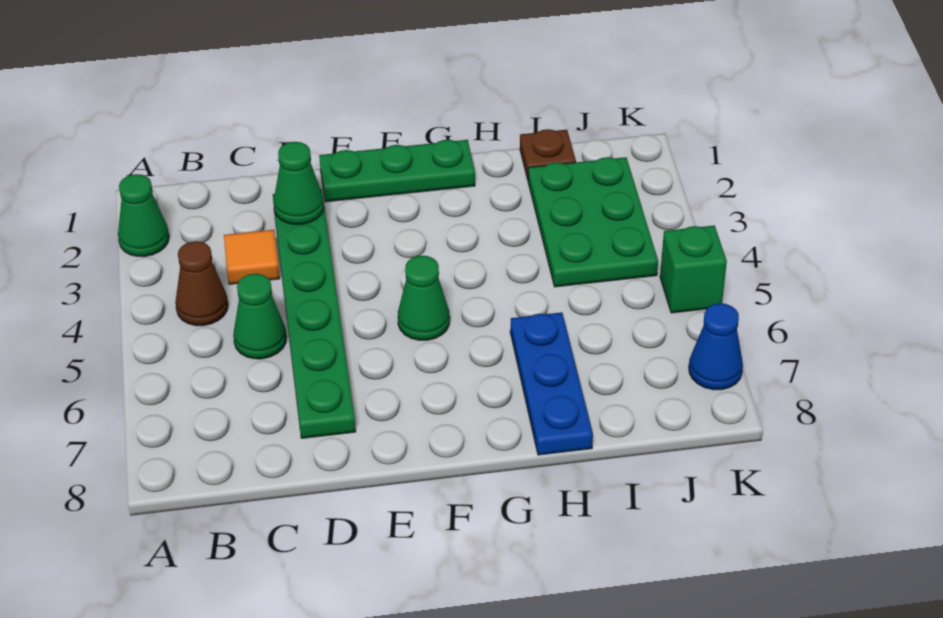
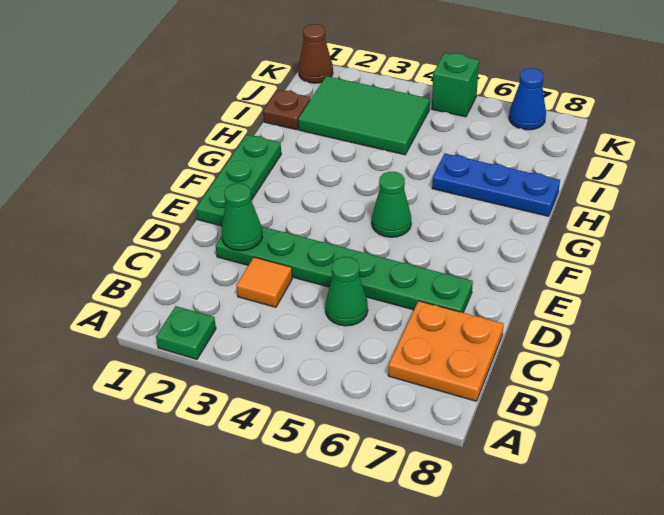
green 1x1 cone [118,174,169,257] -> green 1x1 plate [156,306,216,359]
brown 1x1 cone [175,241,228,326] -> brown 1x1 cone moved to [299,24,333,83]
none -> orange 2x2 plate [388,301,504,401]
green 2x3 plate [528,157,658,287] -> green 2x3 tile [298,76,430,155]

